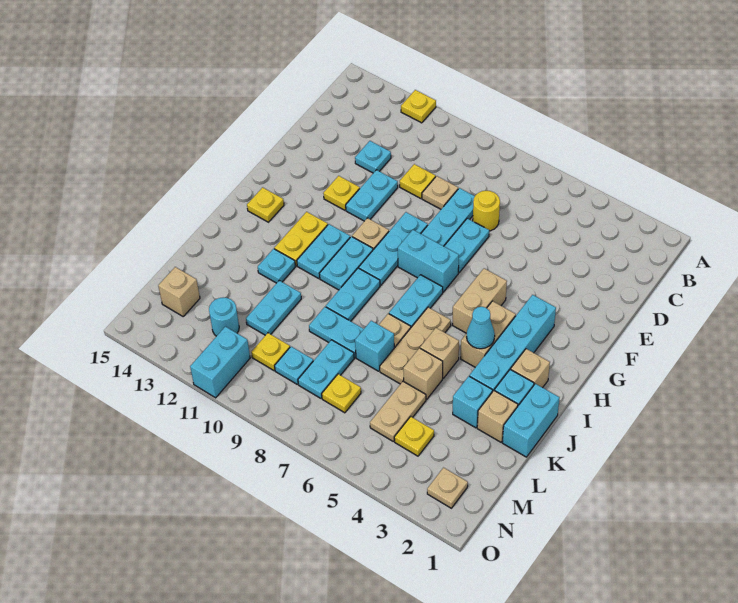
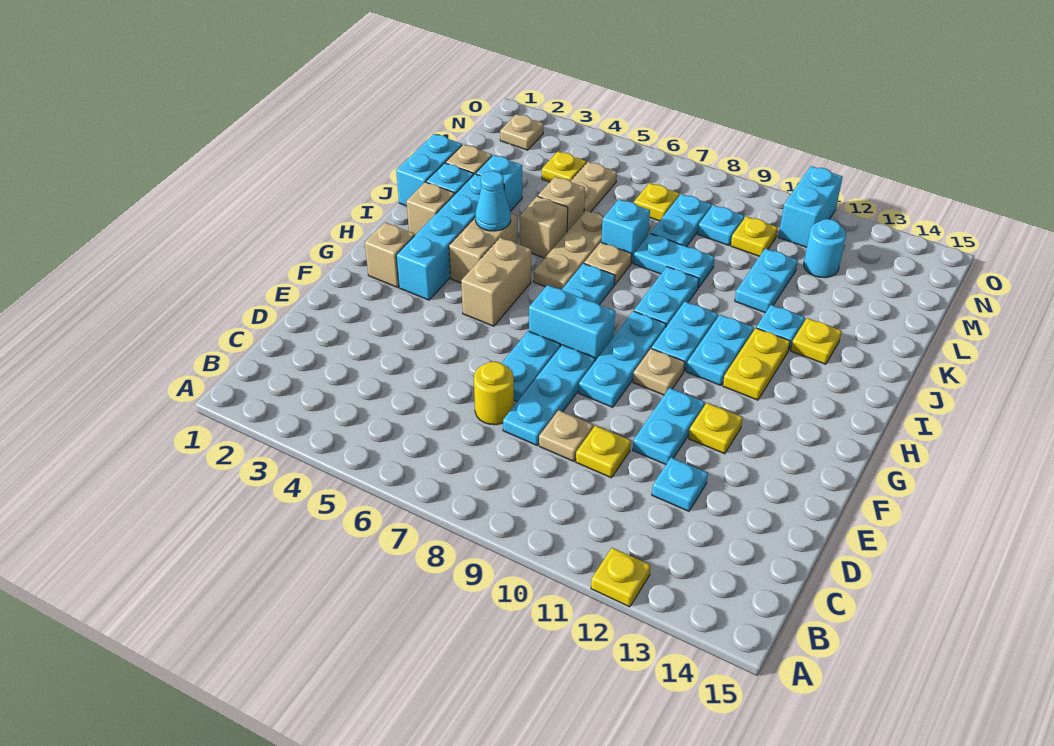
yellow 1x1 plate [247,187,284,222] -> yellow 1x1 plate moved to [791,318,842,364]
tan 1x1 brick [158,267,200,316] -> tan 1x1 brick moved to [365,222,415,287]

